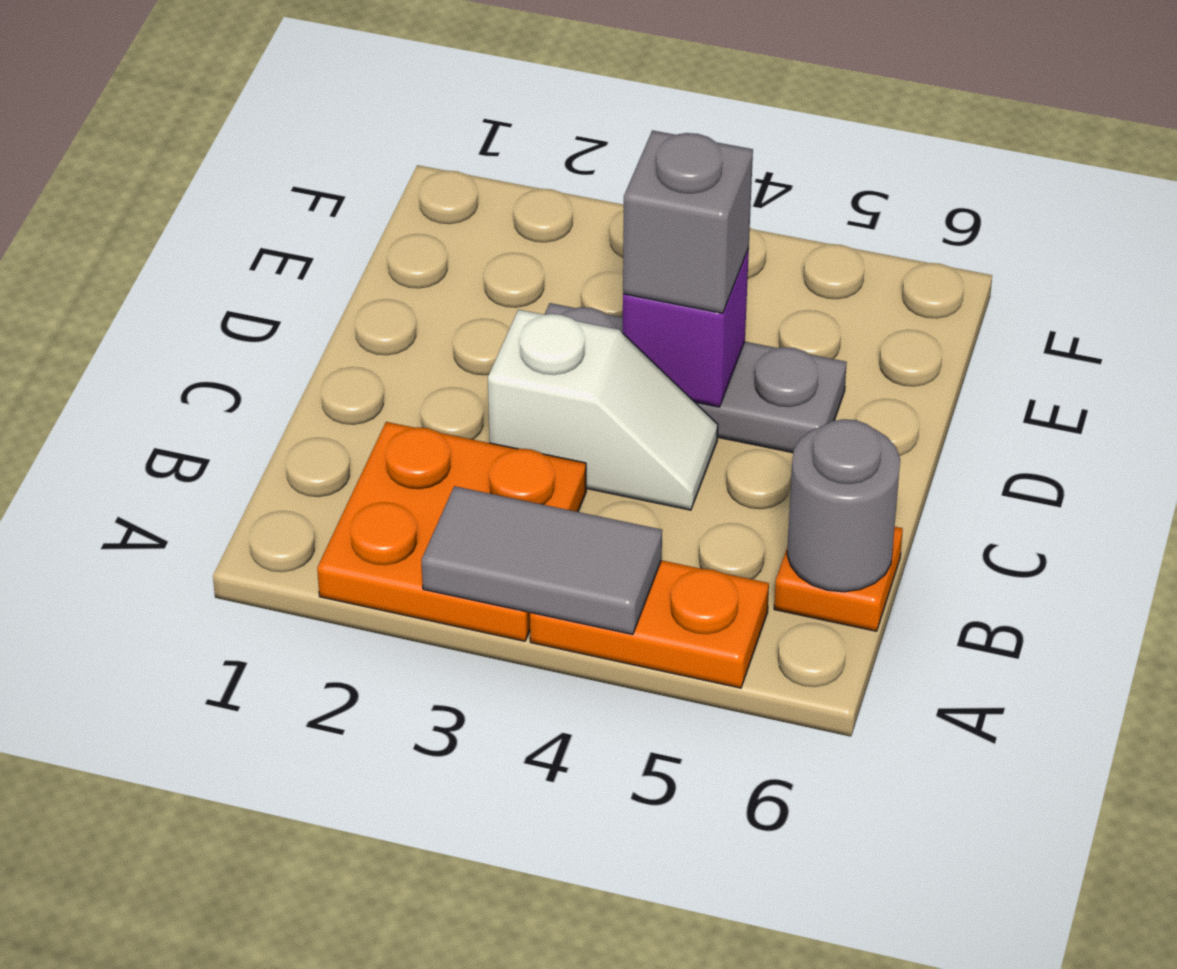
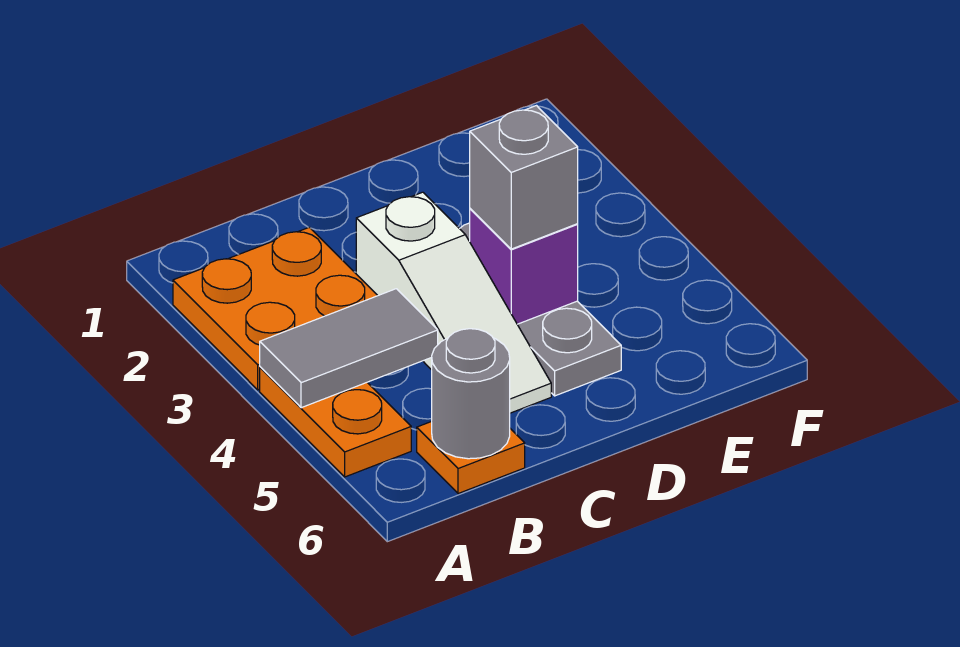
grey 1x2 tile [422,486,662,634] -> grey 1x2 tile turned to [260,289,438,408]
white 1x2 slope [488,310,718,510] -> white 1x3 slope [356,192,551,413]

